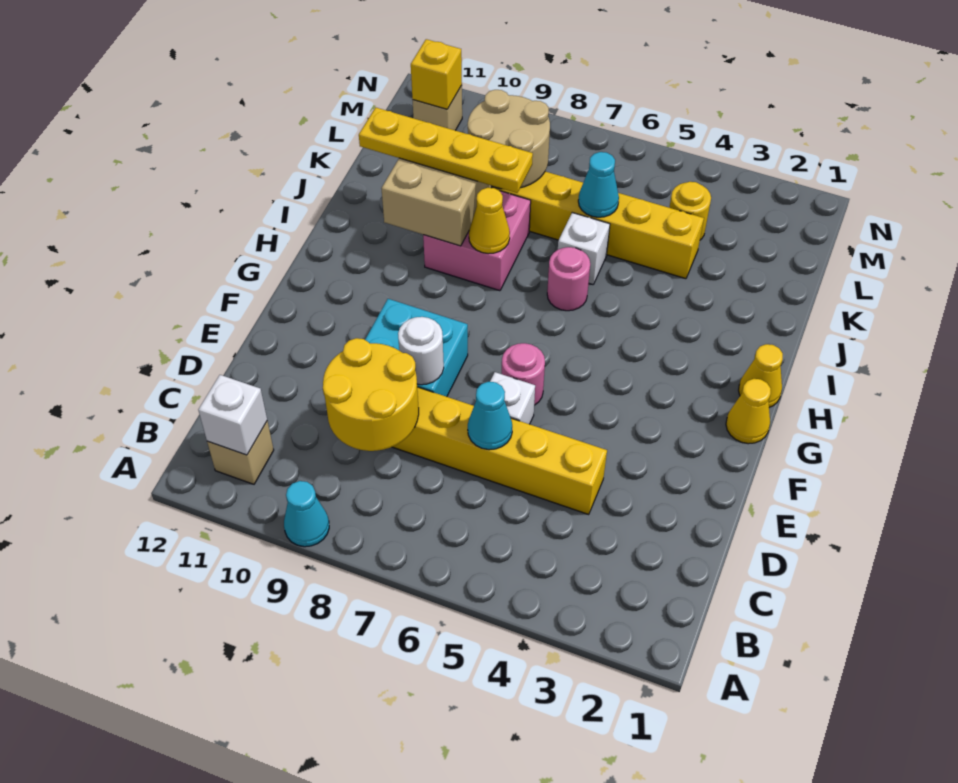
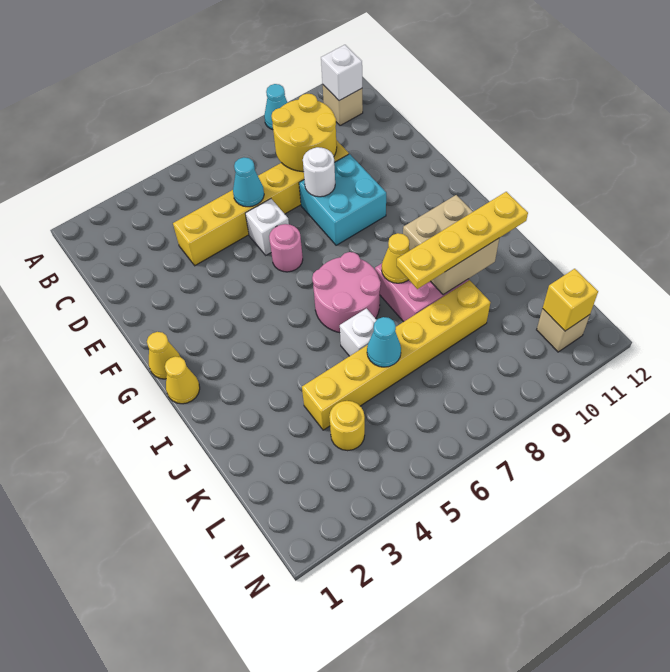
pink 1x1 round brick [547,247,590,311] -> pink 2x2 round brick [312,252,381,333]
tan 2x2 round brick [468,90,550,189] -> none

